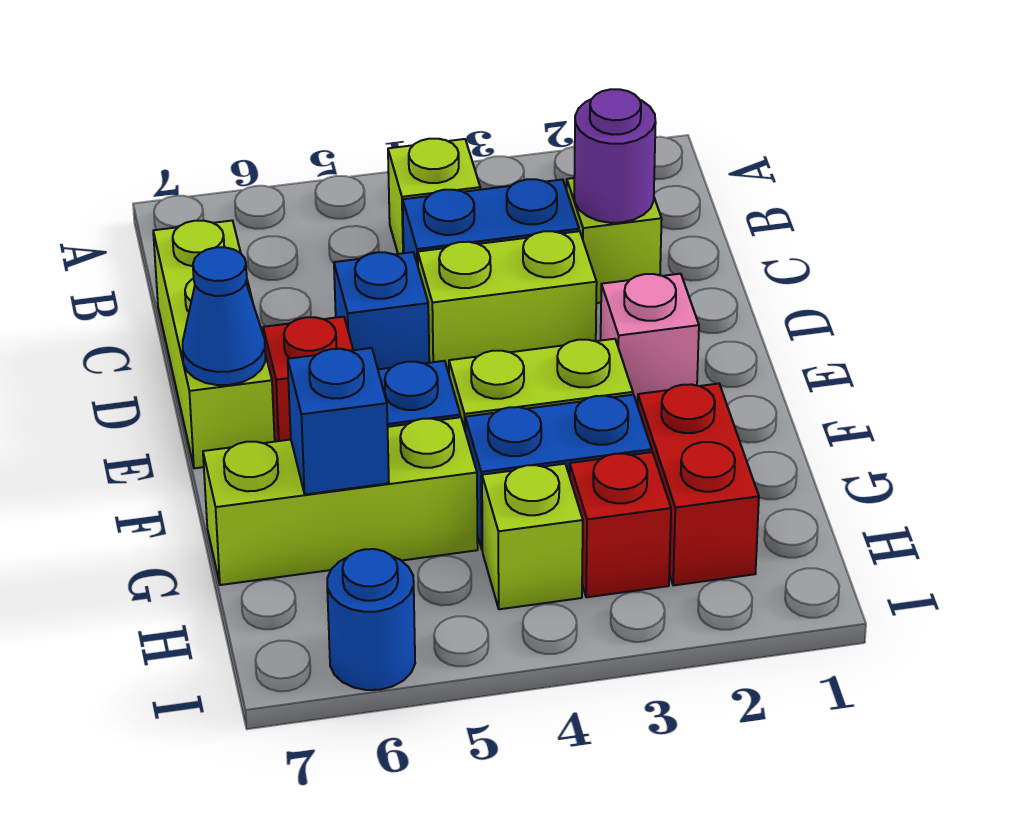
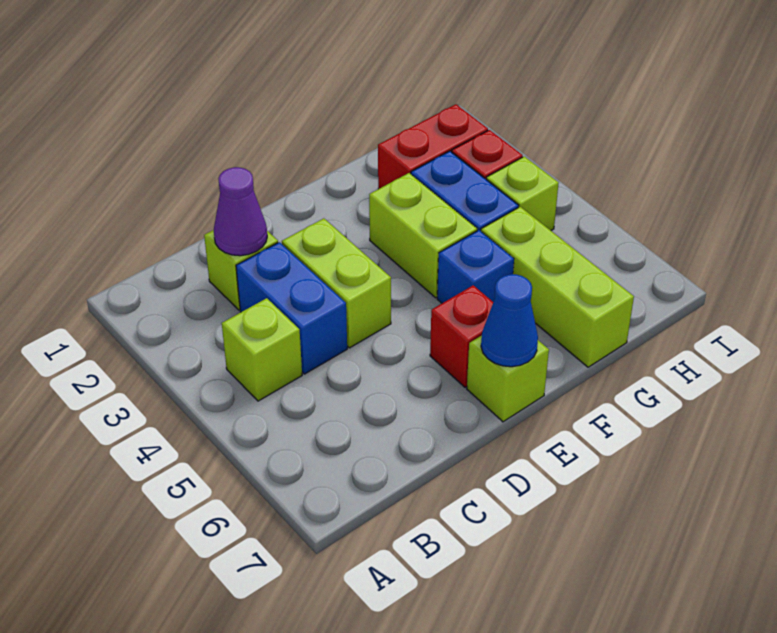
purple 1x1 round brick [574,89,656,223] -> purple 1x1 cone [214,167,267,256]
lime 1x3 brick [153,220,275,468] -> lime 1x1 brick [467,336,549,422]
blue 1x1 brick [334,252,429,369] -> none
pink 1x1 brick [601,274,699,406] -> none
blue 1x1 brick [288,348,389,494] -> none
blue 1x1 round brick [327,549,415,690] -> none

